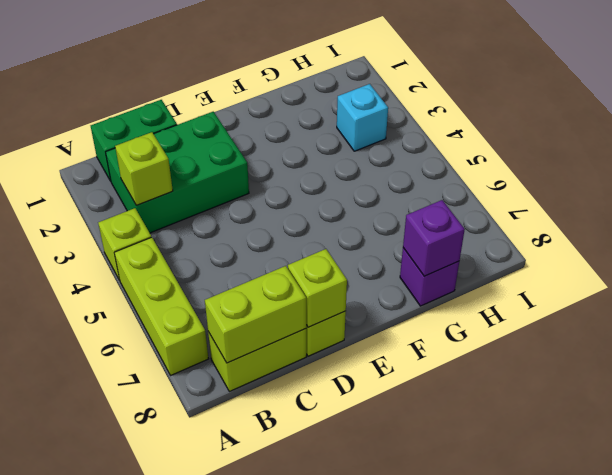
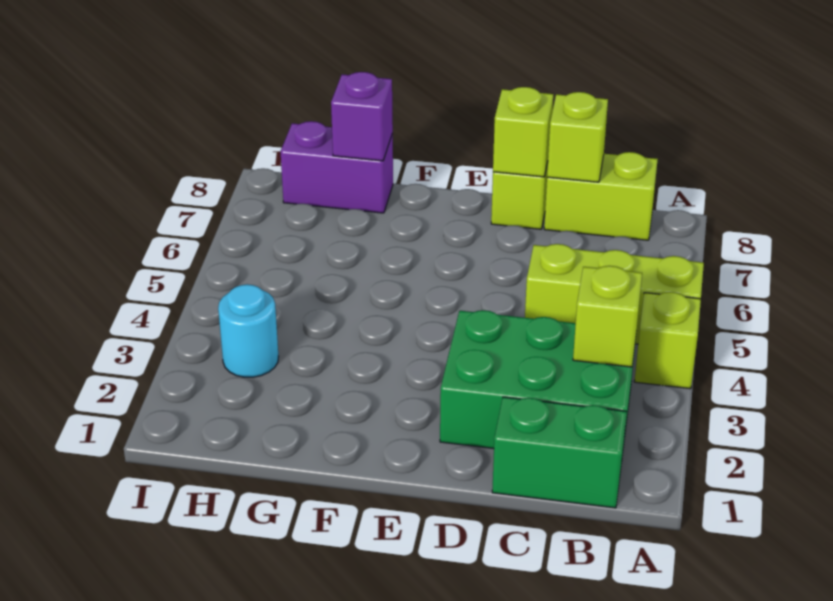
lime 1x3 brick [114,237,208,375] -> lime 1x3 brick turned to [525,244,704,344]
lime 1x2 brick [205,266,306,363] -> lime 1x1 brick [547,92,608,182]
purple 1x1 brick [400,248,459,306] -> purple 1x2 brick [281,121,393,213]
cyan 1x1 brick [337,84,388,151] -> cyan 1x1 round brick [218,284,279,377]

